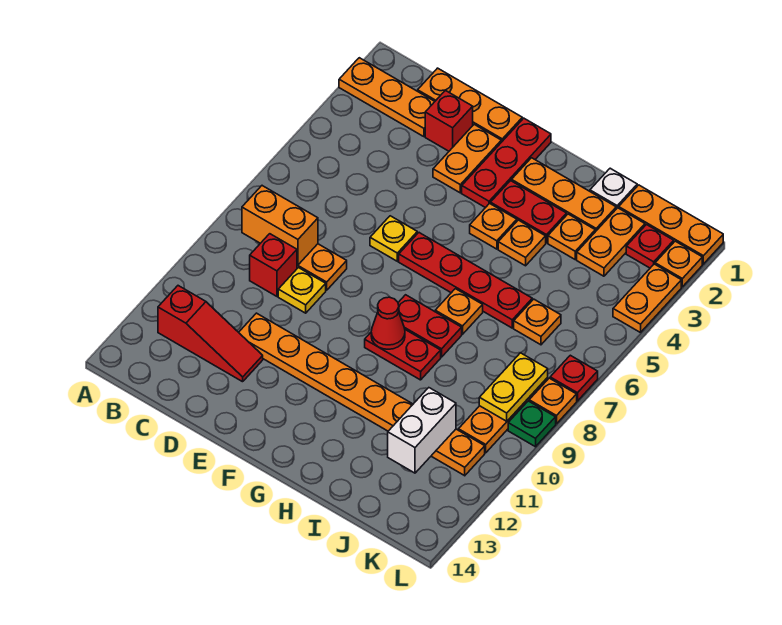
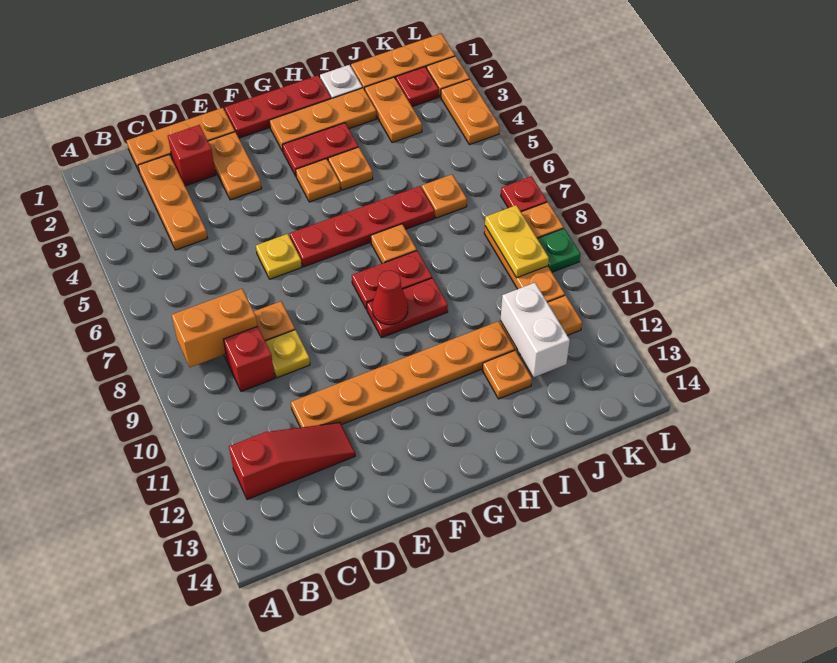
orange 1x3 plate [339,58,435,137] -> orange 1x3 plate turned to [138,155,207,250]
red 1x3 plate [462,118,551,208] -> red 1x3 plate turned to [225,75,331,138]
orange 1x1 plate [548,214,595,259] -> orange 1x1 plate moved to [482,350,532,399]

